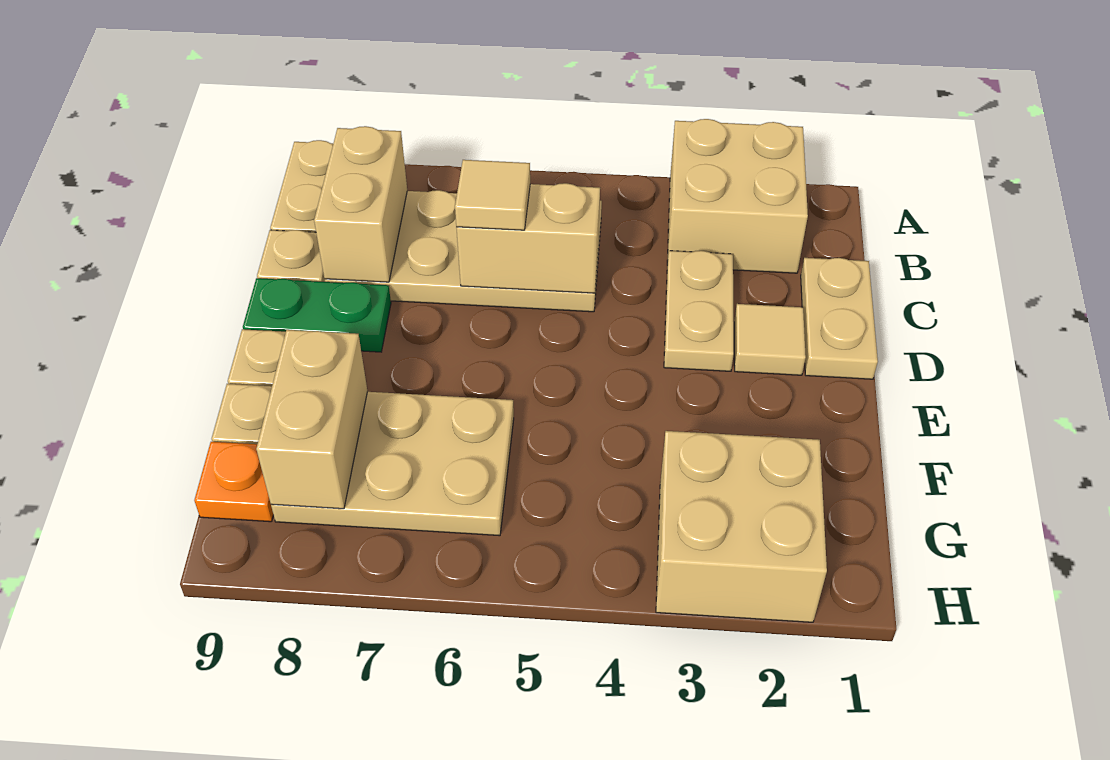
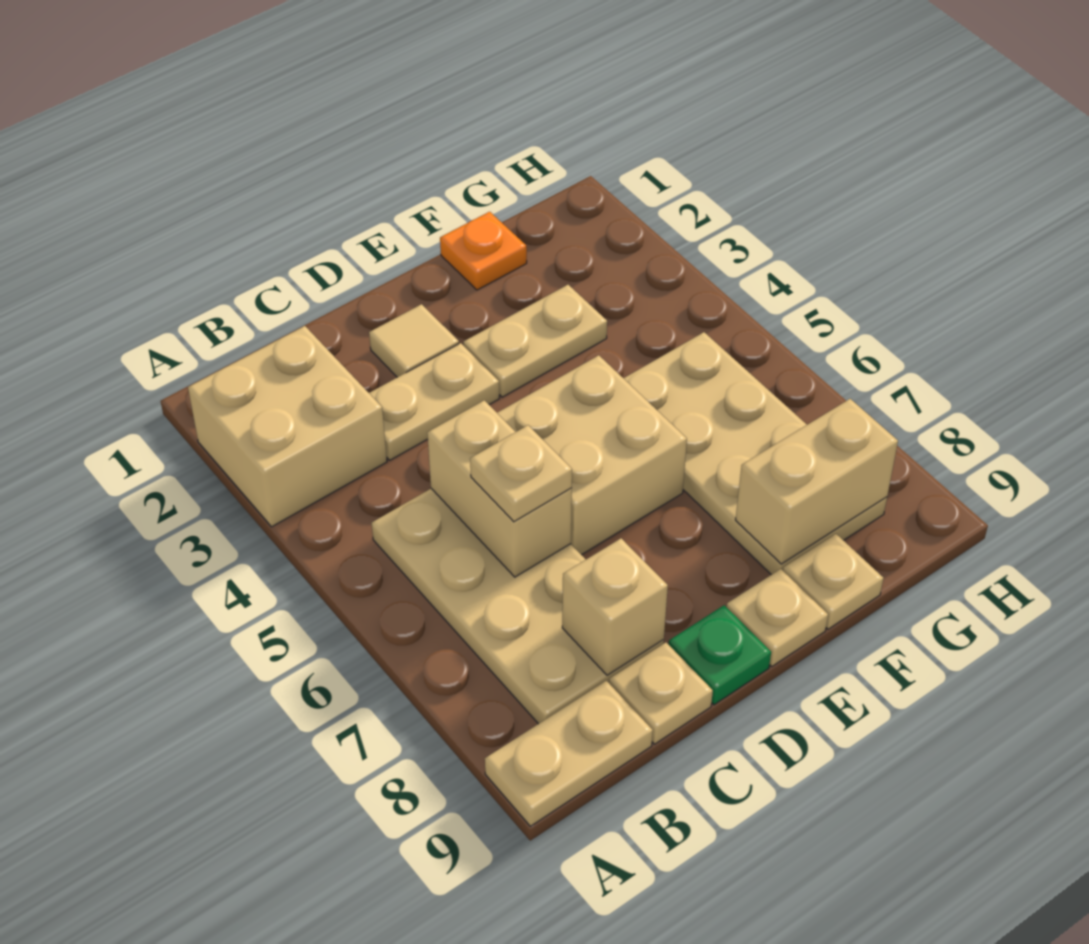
tan 1x2 brick [314,126,407,282] -> tan 1x1 brick [562,538,668,675]
tan 1x2 plate [801,258,878,379] -> tan 1x2 plate moved to [463,285,607,397]
tan 1x1 tile [455,160,530,230] -> tan 1x1 plate [470,425,572,522]
green 1x2 plate [243,278,391,352] -> green 1x1 plate [669,605,771,705]
tan 2x3 plate [271,392,514,536] -> tan 2x4 plate [624,332,887,575]
tan 2x2 brick [656,431,827,622] -> tan 2x2 brick moved to [497,355,687,555]
orange 1x1 plate [194,442,273,522] -> orange 1x1 plate moved to [440,212,527,290]

